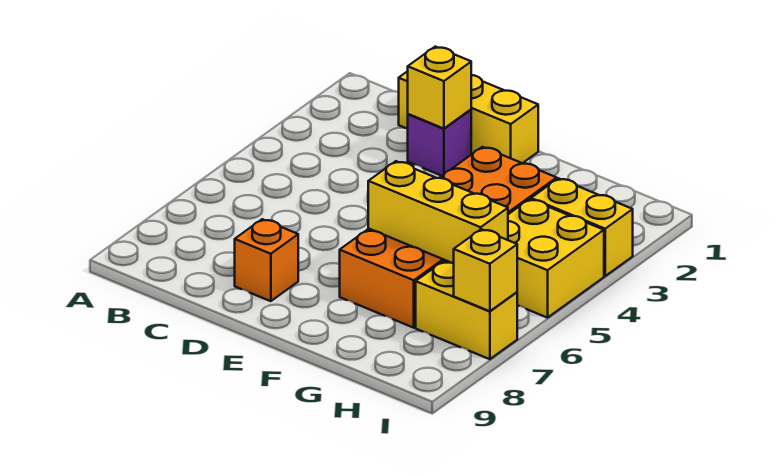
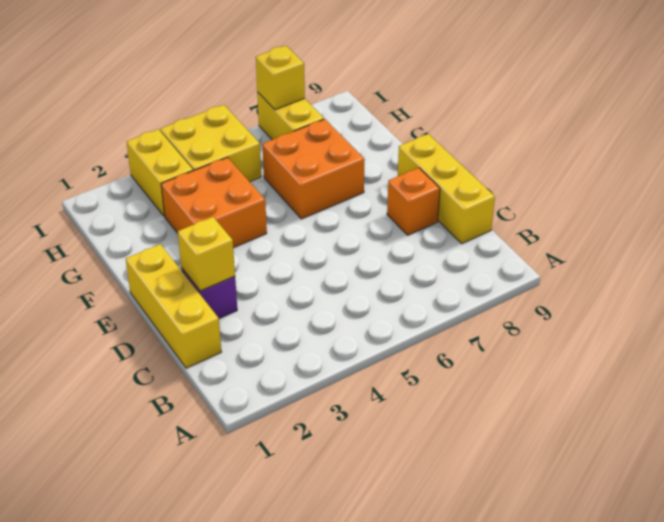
yellow 1x3 brick [368,161,508,263] -> yellow 1x3 brick moved to [398,134,495,244]

